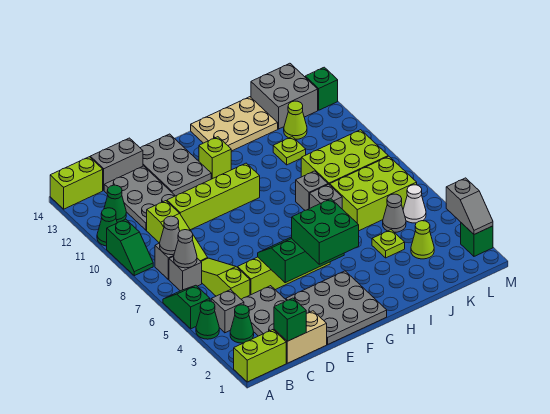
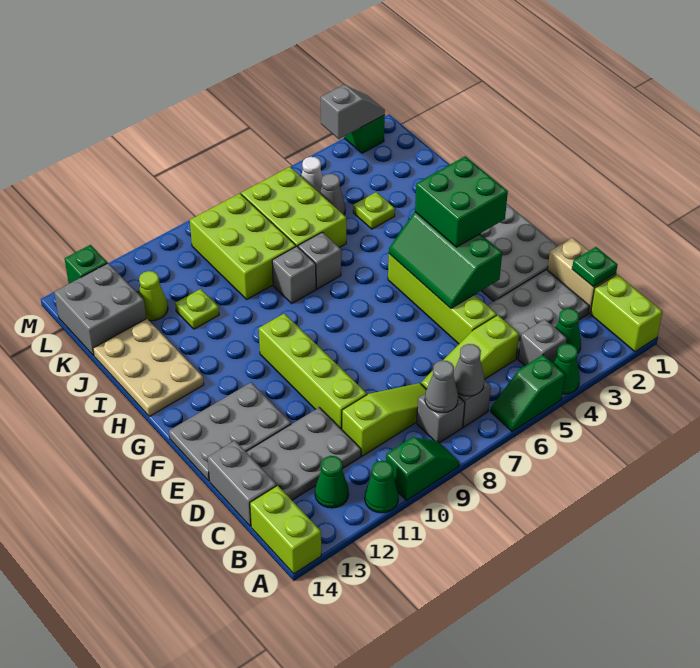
green 1x1 brick [274,298,306,341] -> green 1x1 plate [572,247,618,287]
lime 1x1 brick [199,137,231,179] -> none
lime 1x1 cone [411,221,434,259] -> none

